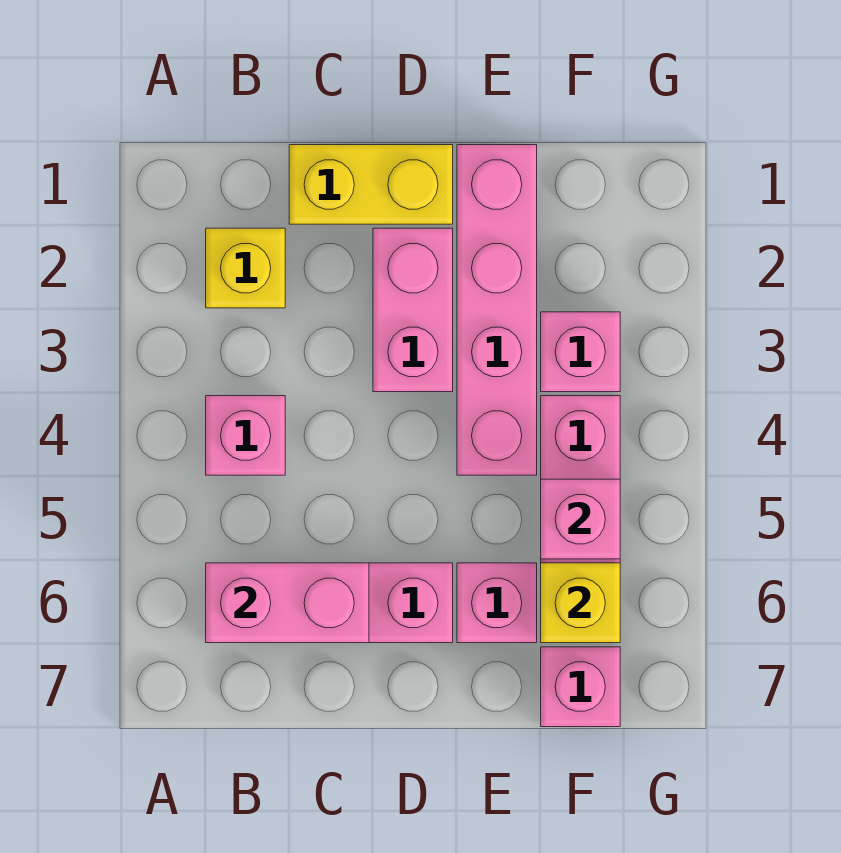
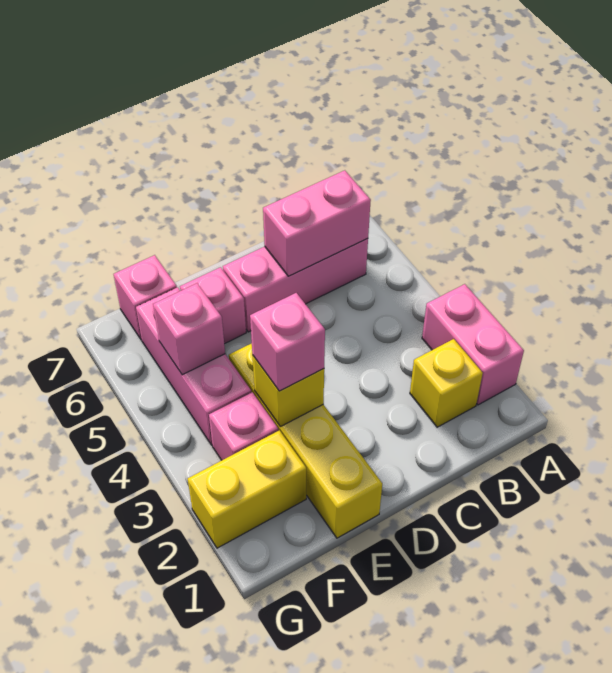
pink 1x1 brick [206,396,285,475] -> pink 1x1 brick moved to [250,293,325,391]
yellow 1x2 brick [289,145,453,224] -> yellow 1x2 brick moved to [188,430,306,548]
pink 1x2 brick [373,228,453,392] -> pink 1x2 brick moved to [422,284,524,405]
pink 1x4 brick [457,145,537,475] -> yellow 1x4 brick [229,343,382,538]
yellow 1x1 brick [541,563,620,643] -> yellow 1x1 brick moved to [252,355,324,427]

